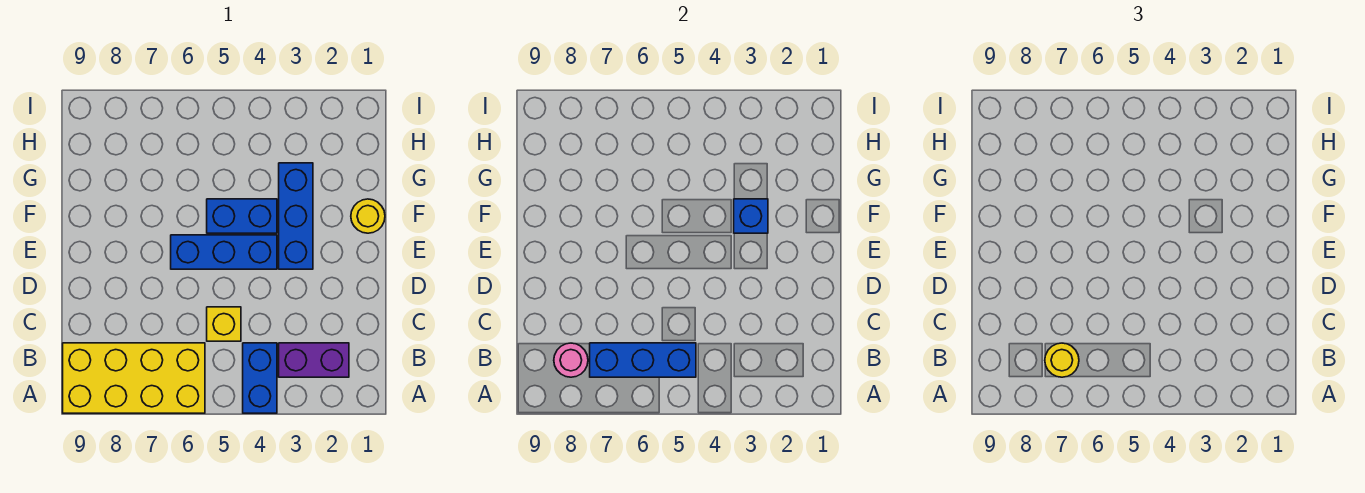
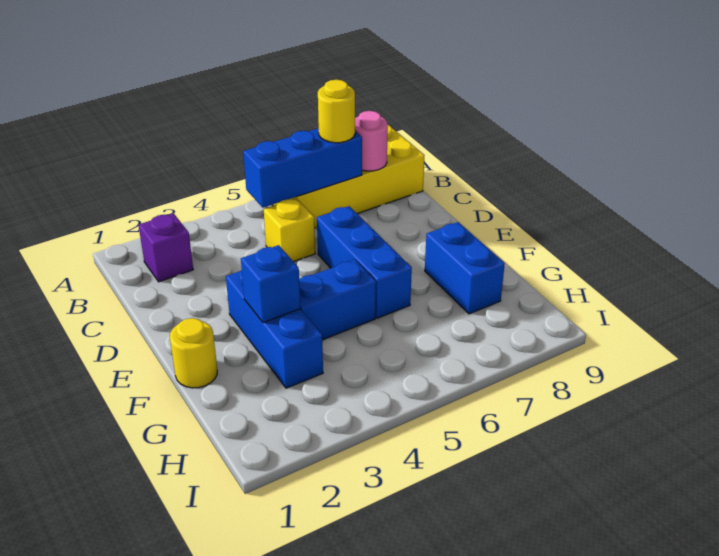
blue 1x2 brick [243,343,277,413] -> blue 1x2 brick moved to [425,222,505,314]
purple 1x2 brick [279,343,349,377] -> purple 1x1 brick [138,213,193,282]
blue 1x3 brick [171,235,277,269] -> blue 1x3 brick turned to [317,206,412,318]

